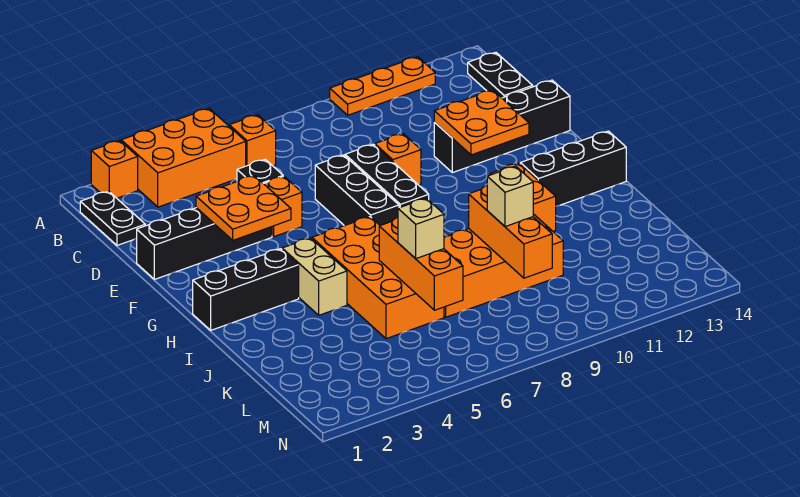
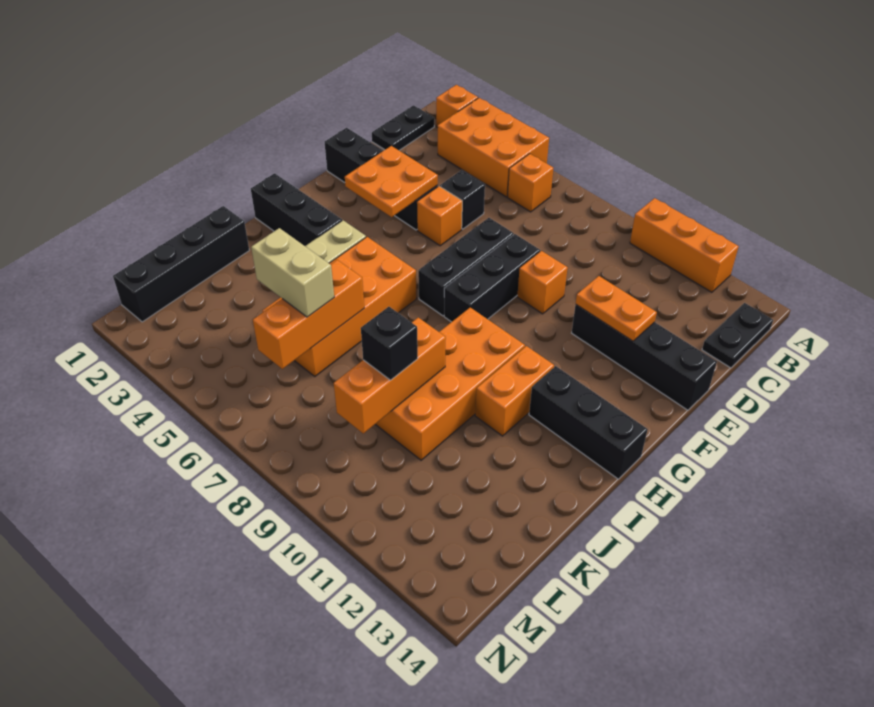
orange 1x3 plate [330,57,435,115] -> orange 1x3 brick [630,198,739,292]
orange 2x2 plate [434,90,529,155] -> orange 1x2 plate [576,276,657,341]
none -> black 1x4 brick [113,206,249,322]
orange 2x4 brick [444,214,563,317] -> orange 2x4 brick turned to [375,308,525,460]
tan 1x1 brick [398,198,444,259] -> tan 1x2 brick [251,228,334,317]
tan 1x1 brick [487,166,533,227] -> black 1x1 brick [361,307,418,380]

